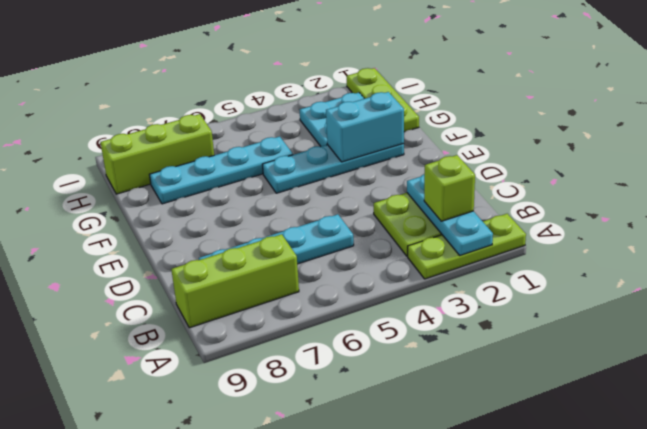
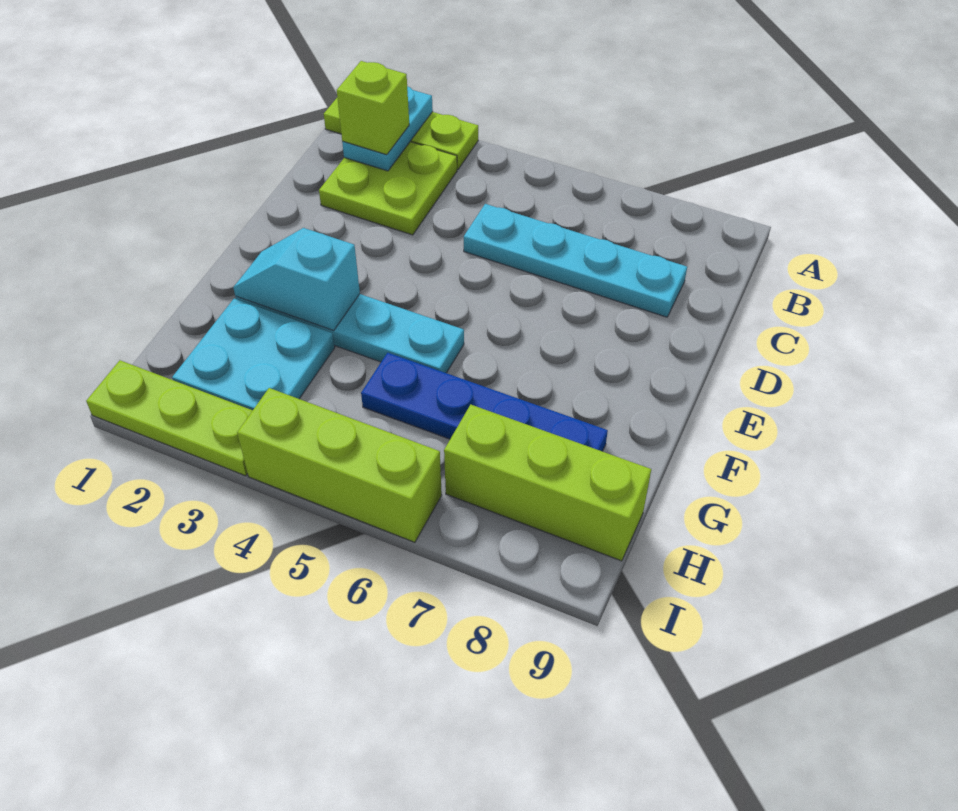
cyan 1x3 plate [407,174,493,256] -> cyan 1x2 plate [342,86,433,171]
lime 1x3 brick [171,234,299,328] -> lime 1x3 brick moved to [237,388,442,542]
cyan 1x2 brick [326,92,404,162] -> cyan 1x2 slope [233,228,360,330]
lime 1x3 plate [347,68,419,132] -> lime 1x3 plate turned to [86,360,253,476]
cyan 1x4 plate [149,136,293,204] -> blue 1x4 plate [361,353,608,451]

